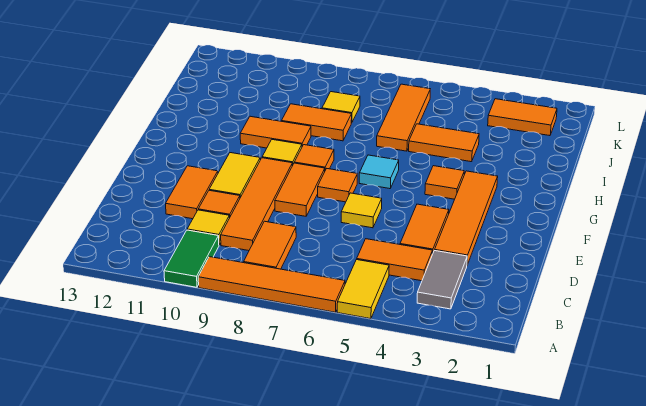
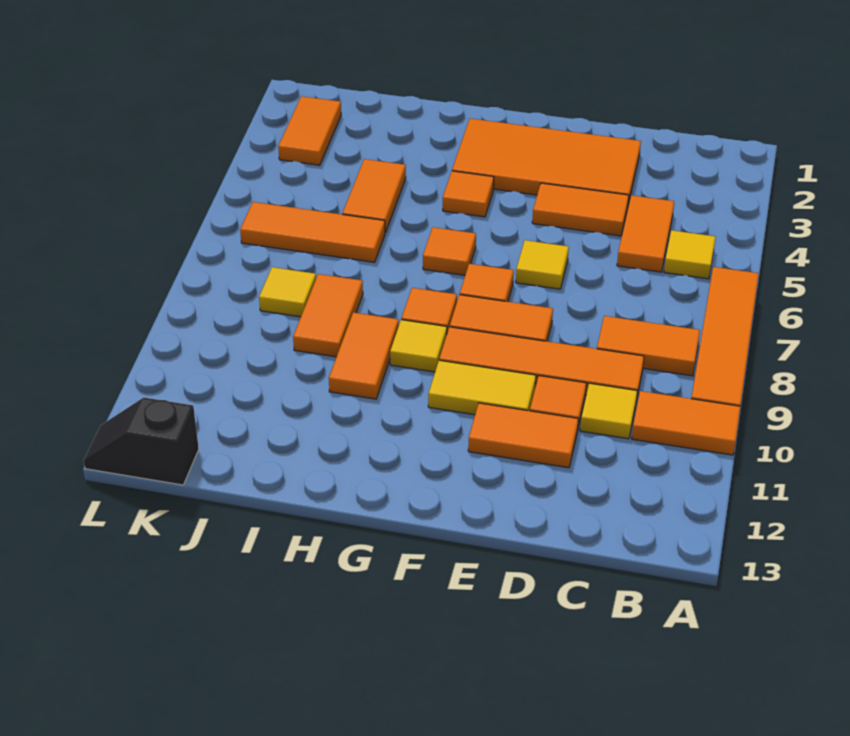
yellow 1x2 tile [337,260,389,319] -> yellow 1x1 tile [664,230,716,279]
green 1x2 tile [164,230,219,287] -> orange 1x2 tile [632,391,740,455]
grey 1x2 tile [417,250,467,309] -> none
orange 1x4 tile [435,171,498,265] -> orange 2x4 tile [452,119,641,204]
cyan 1x1 tile [359,155,399,189] -> orange 1x1 tile [423,227,476,275]
none -> black 1x2 slope [84,398,199,485]

